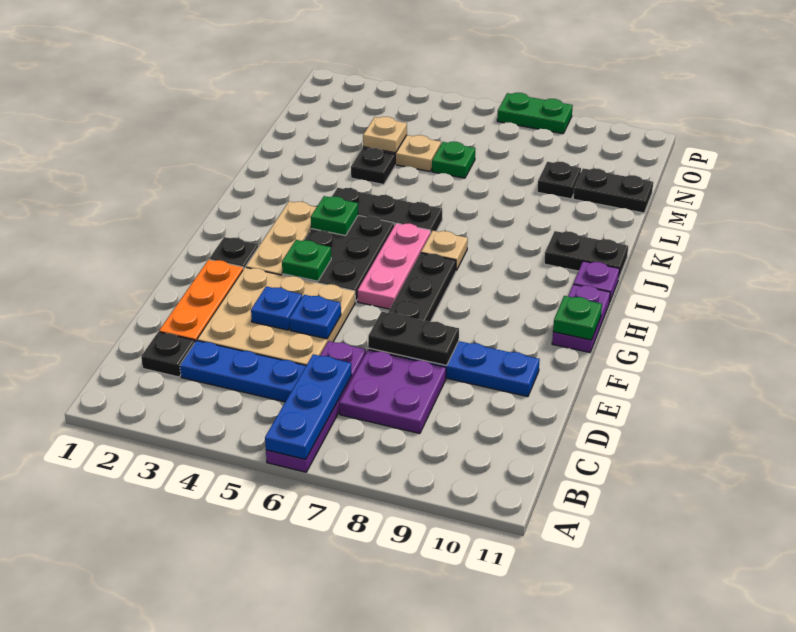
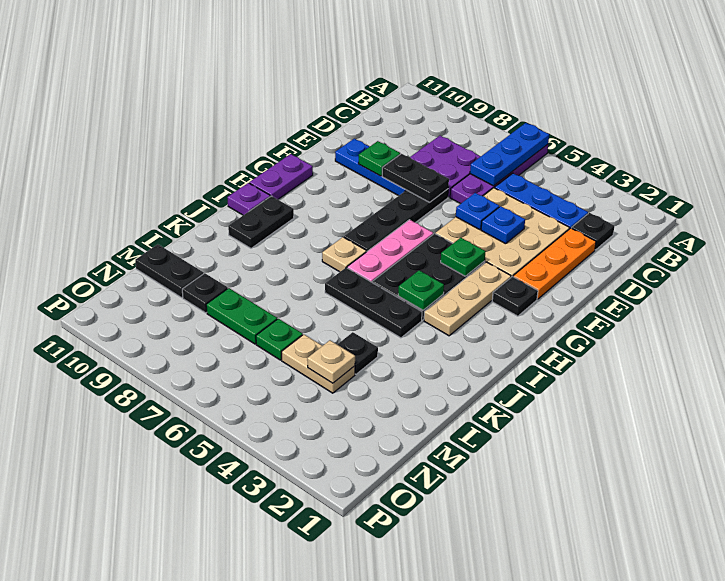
green 1x1 plate [553,296,602,340] -> green 1x1 plate moved to [358,141,400,176]
black 1x2 plate [544,231,628,278] -> black 1x2 plate turned to [228,196,294,248]
green 1x2 plate [497,93,573,134] -> green 1x2 plate moved to [206,288,277,344]

